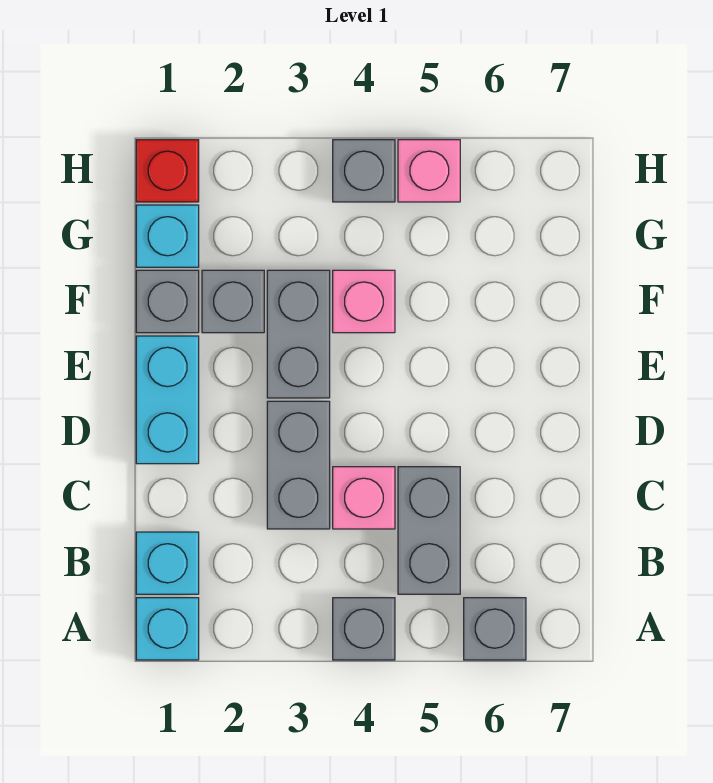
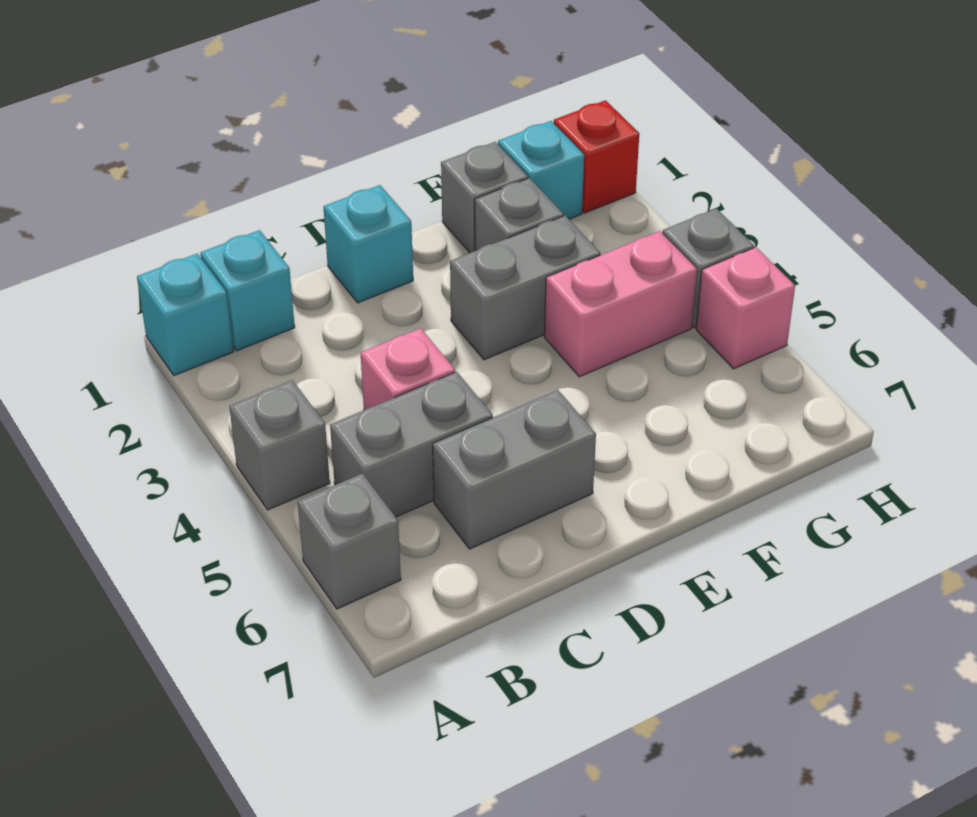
grey 1x2 brick [267,401,330,529] -> grey 1x2 brick moved to [433,390,596,549]
cyan 1x2 brick [136,336,199,464] -> cyan 1x1 brick [323,185,413,303]
pink 1x1 brick [333,270,395,333] -> pink 1x2 brick [544,231,697,377]

